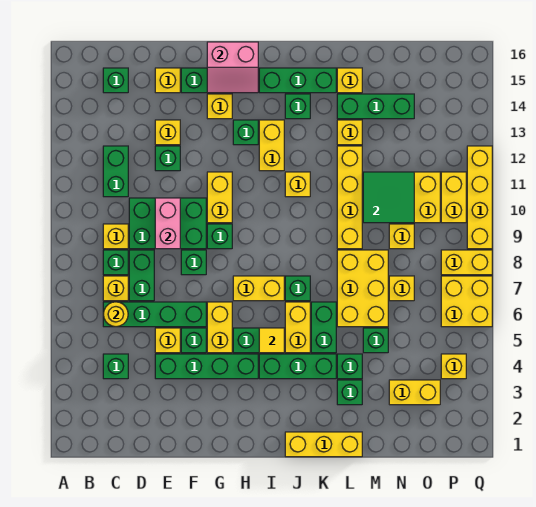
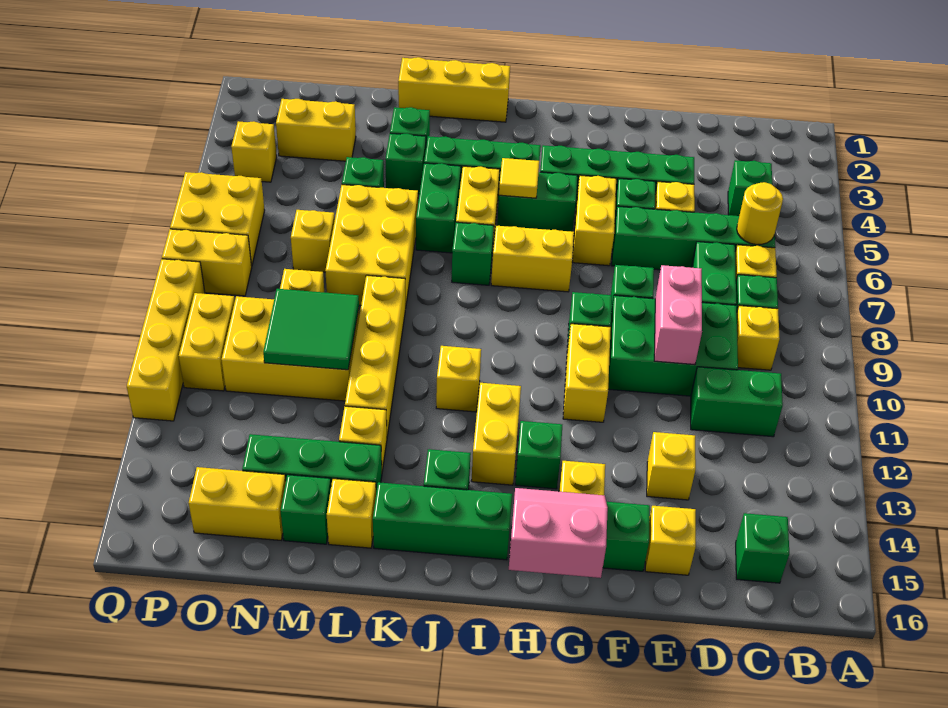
green 1x2 brick [103,146,128,197] -> green 1x2 brick turned to [691,367,783,437]
green 1x1 brick [155,146,180,171] -> green 1x1 brick moved to [281,475,331,544]
none -> yellow 1x2 brick [189,467,286,540]

